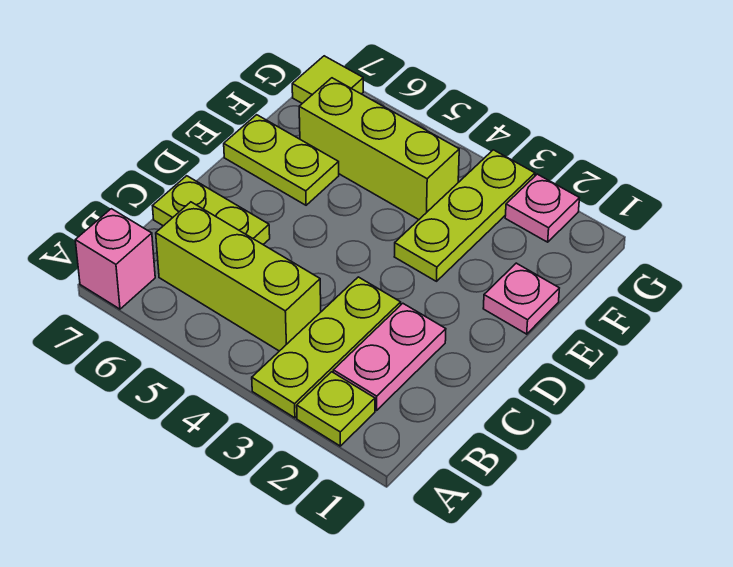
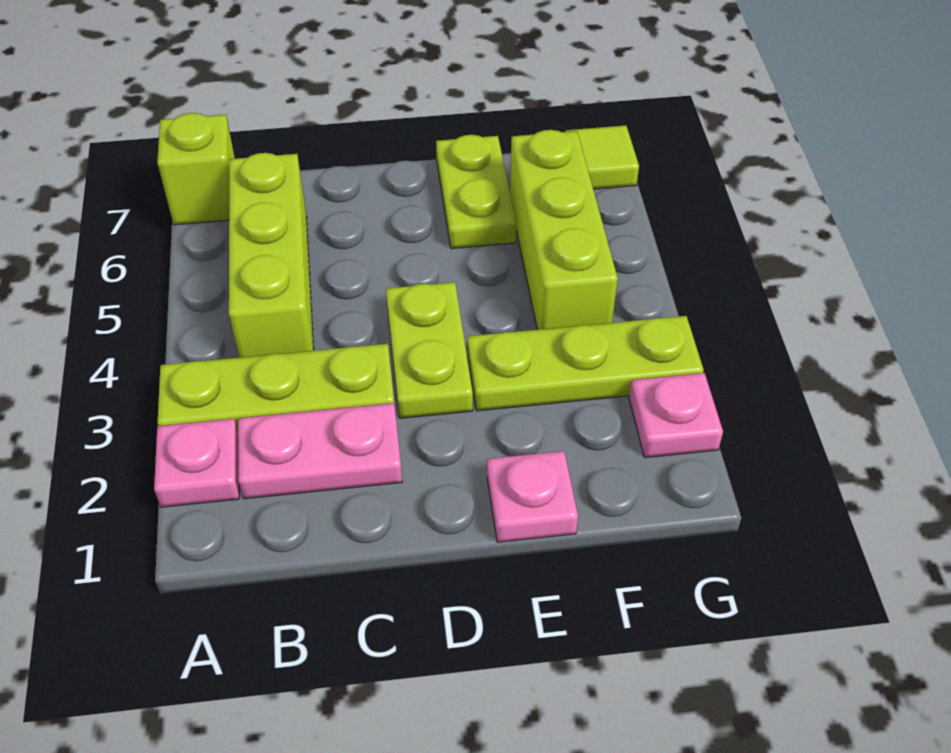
lime 1x1 plate [297,372,375,446] -> pink 1x1 plate [154,419,239,507]
pink 1x1 brick [75,209,155,309] -> lime 1x1 brick [157,113,235,225]
lime 1x2 plate [153,176,270,244] -> lime 1x2 plate moved to [386,282,473,418]

